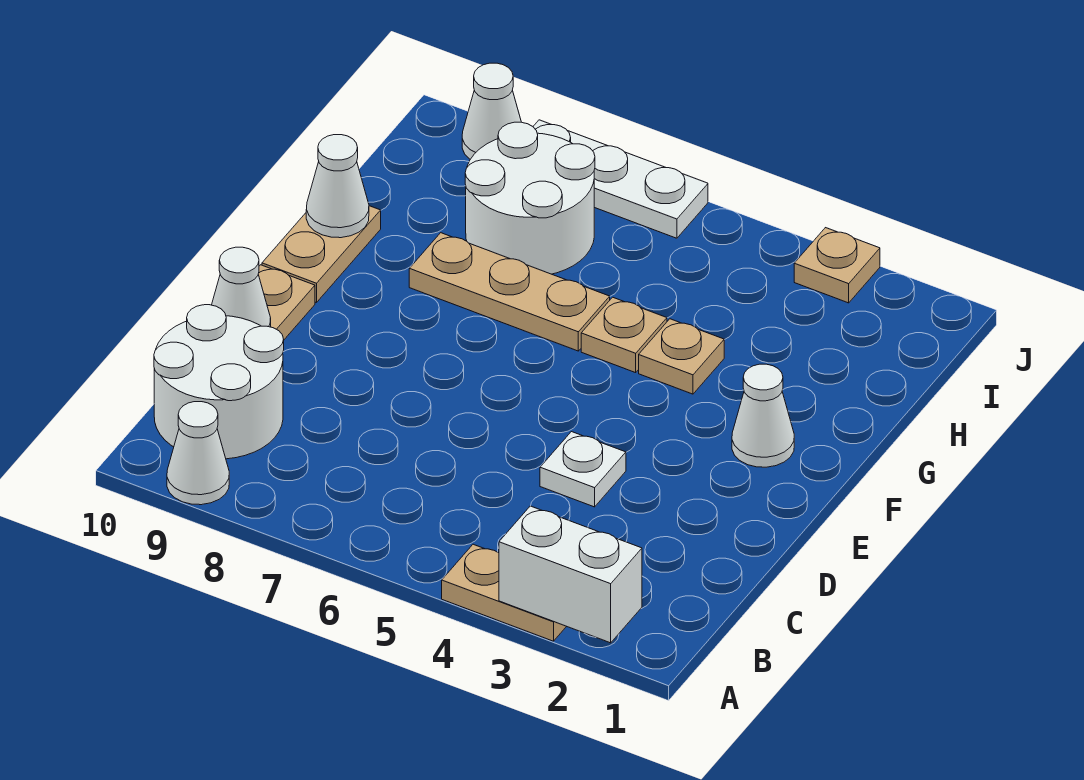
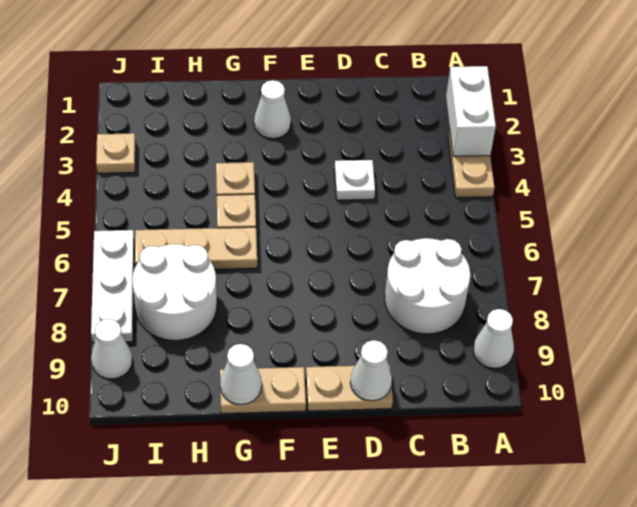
white 2x2 round brick [154,305,284,459] -> white 2x2 round brick moved to [385,238,470,334]
tan 1x3 plate [409,233,610,351] -> tan 1x3 plate turned to [135,227,257,269]

